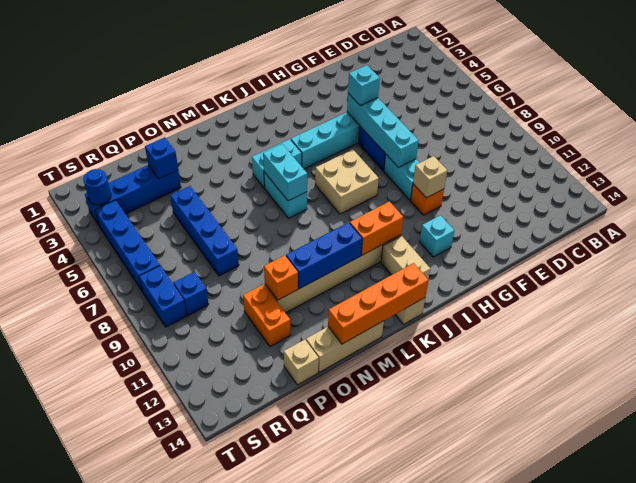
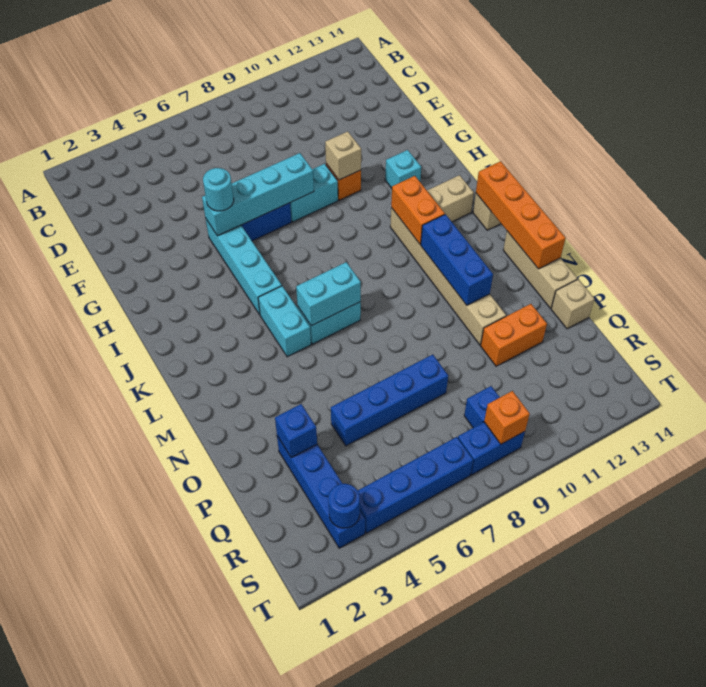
cyan 1x1 brick [348,65,380,106] -> cyan 1x1 round brick [203,168,234,211]
tan 2x2 brick [315,149,379,214] -> none
orange 1x1 brick [264,255,298,300] -> orange 1x1 brick moved to [484,391,530,444]

